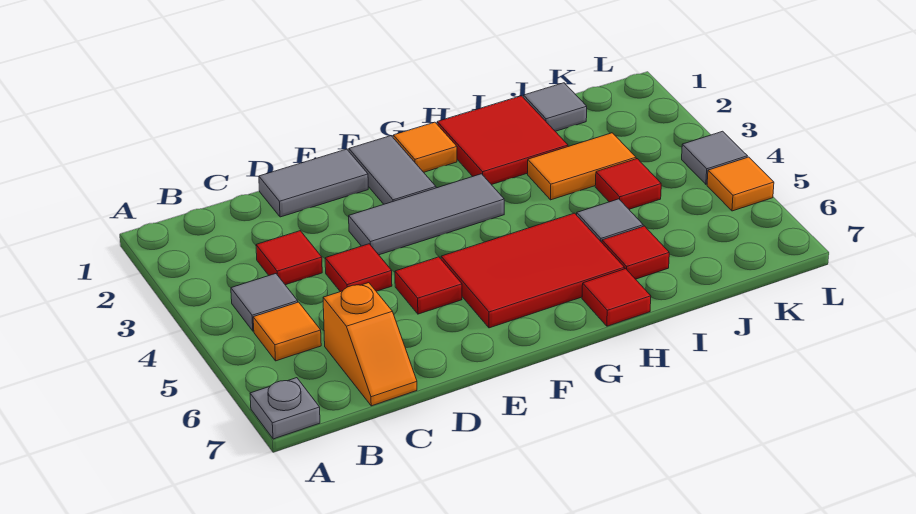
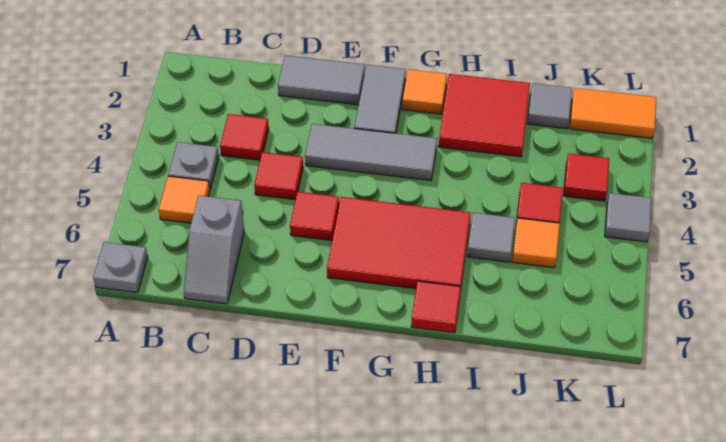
grey 1x1 tile [231,274,298,331] -> grey 1x1 plate [168,142,219,189]
orange 1x2 slope [323,283,417,406] -> grey 1x2 slope [184,195,244,304]
orange 1x2 tile [528,133,636,200] -> orange 1x2 tile moved to [570,88,656,138]
red 1x1 tile [602,226,669,279] -> red 1x1 tile moved to [564,153,609,201]
orange 1x1 tile [707,157,774,211] -> orange 1x1 tile moved to [512,218,560,268]

